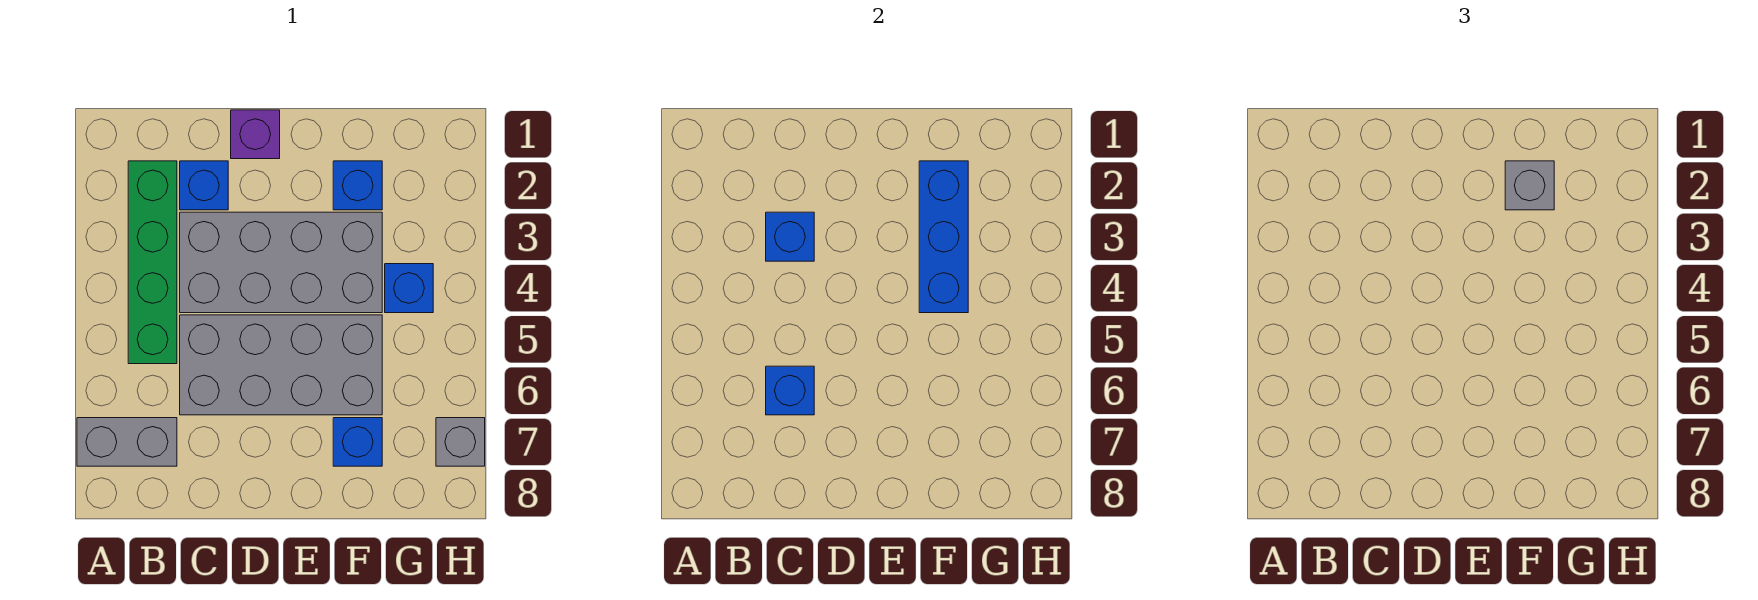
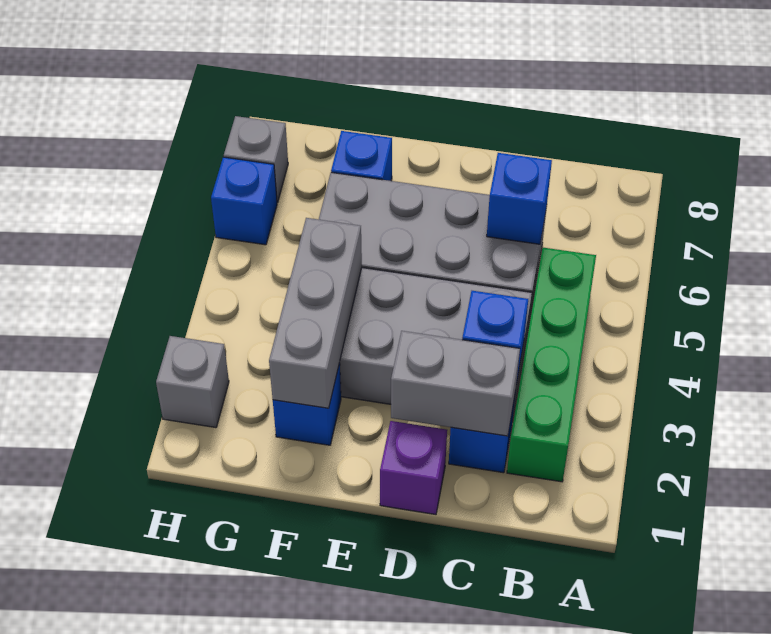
grey 1x2 brick [77,418,177,466] -> grey 1x2 brick moved to [391,331,520,436]
blue 1x3 brick [919,161,968,313] -> grey 1x3 brick [269,218,362,408]
grey 1x1 brick [1505,161,1554,210] -> grey 1x1 brick moved to [156,336,229,428]
blue 1x1 brick [385,264,433,313] -> blue 1x1 brick moved to [211,157,277,245]

